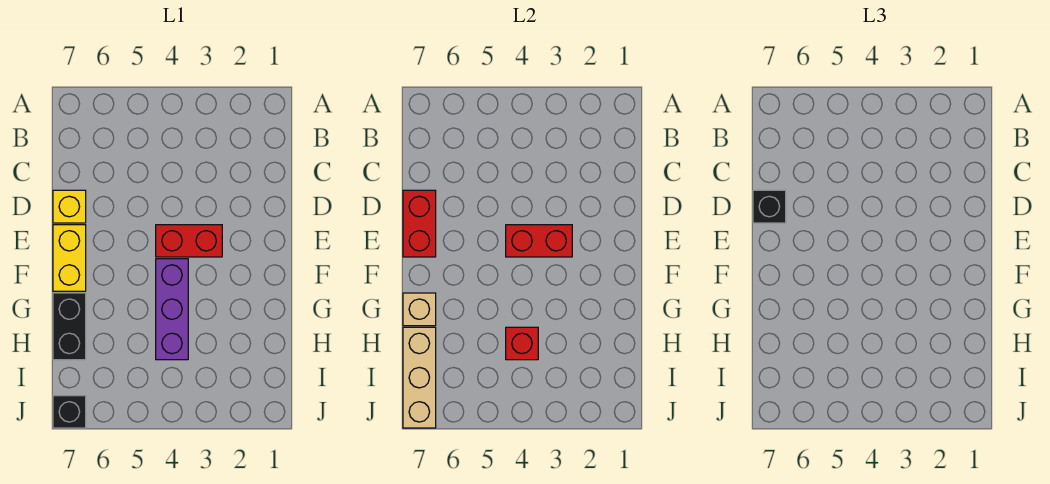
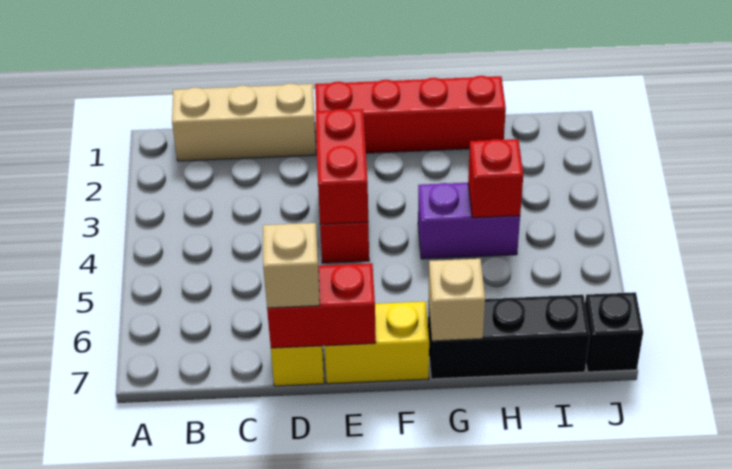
black 1x1 brick [753,190,786,223] -> tan 1x1 brick [263,223,320,308]
none -> red 1x4 brick [315,76,506,153]
purple 1x3 brick [156,259,188,360] -> purple 1x2 brick [418,183,520,259]
black 1x2 brick [53,293,86,360] -> black 1x3 brick [428,295,590,379]
tan 1x3 brick [403,327,436,428] -> tan 1x3 brick moved to [172,84,316,161]

